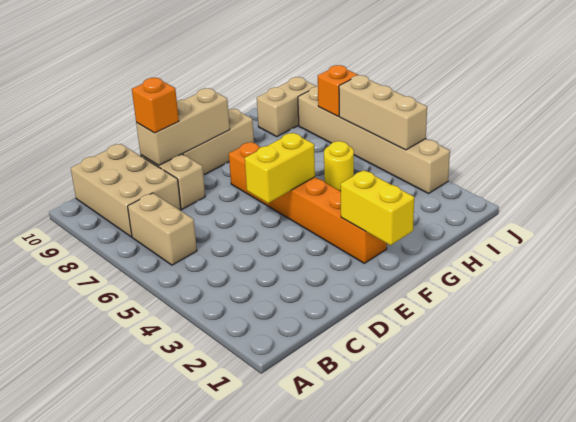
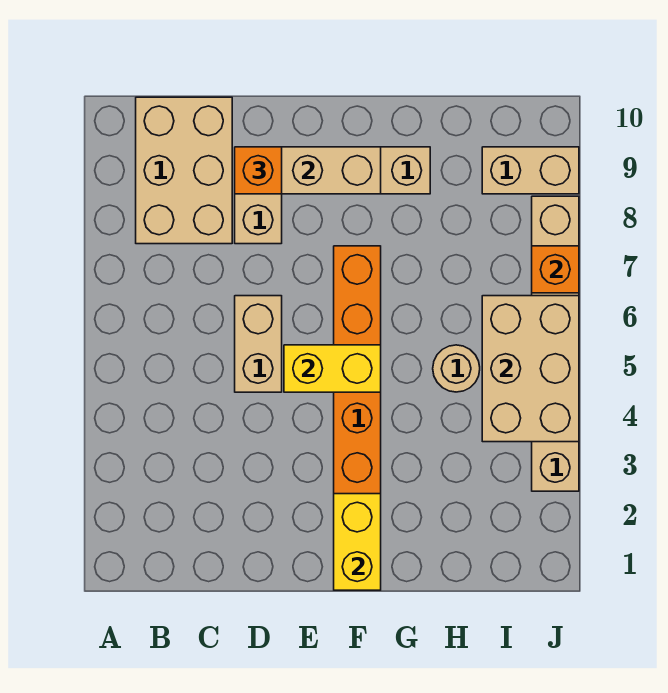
tan 1x2 brick [128,193,197,265] -> tan 1x2 brick moved to [235,296,282,392]
yellow 1x1 round brick [324,141,354,191] -> tan 1x1 round brick [433,345,480,392]
tan 1x3 brick [339,75,427,150] -> tan 2x3 brick [482,296,579,442]

